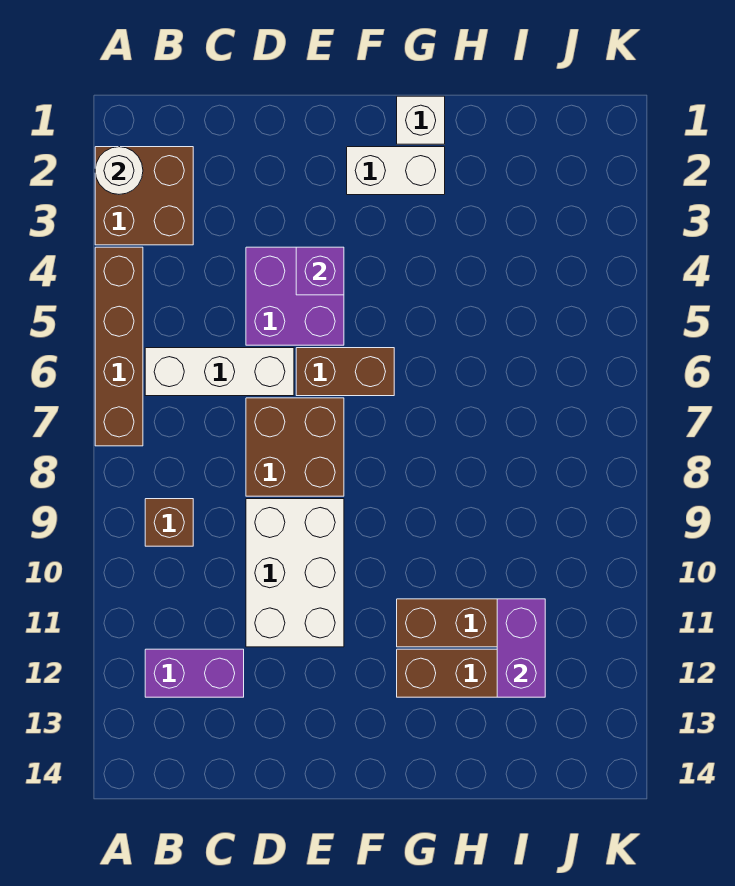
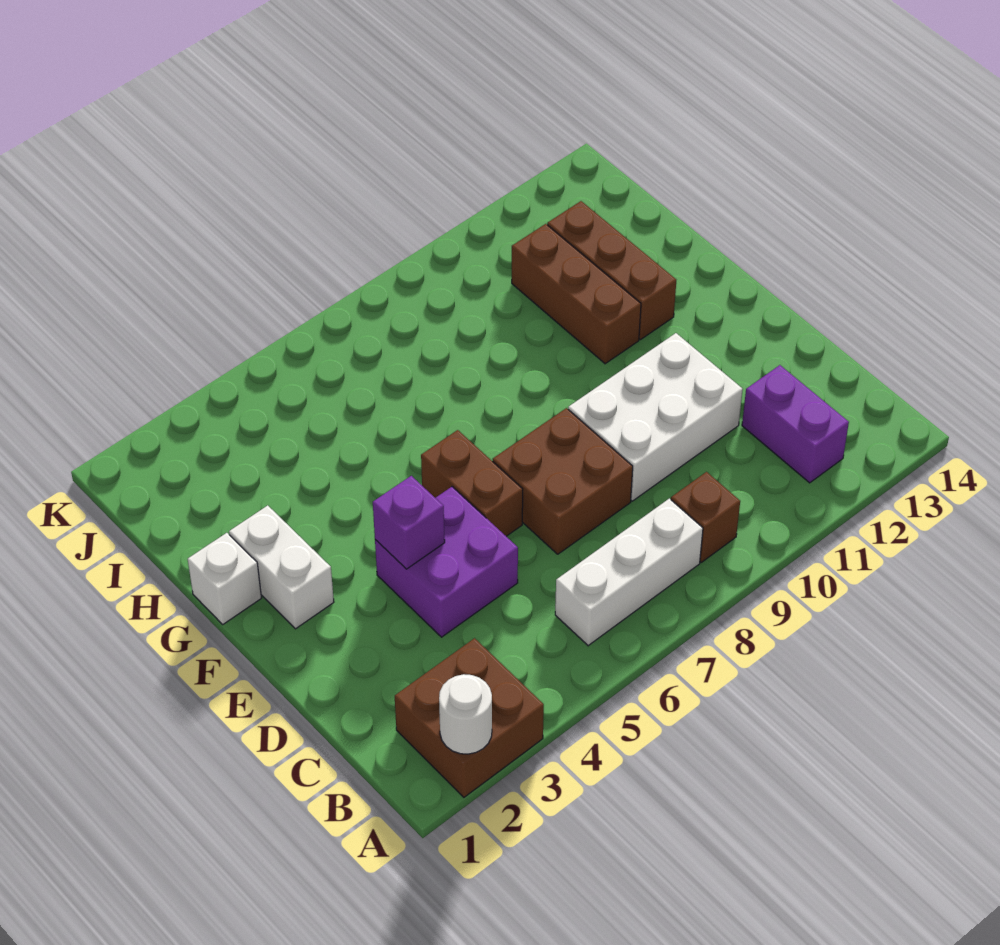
brown 1x4 brick [95,247,143,446] -> none
white 1x3 brick [145,348,294,396] -> white 1x3 brick turned to [555,499,703,646]
purple 1x2 brick [497,599,545,697] -> none

